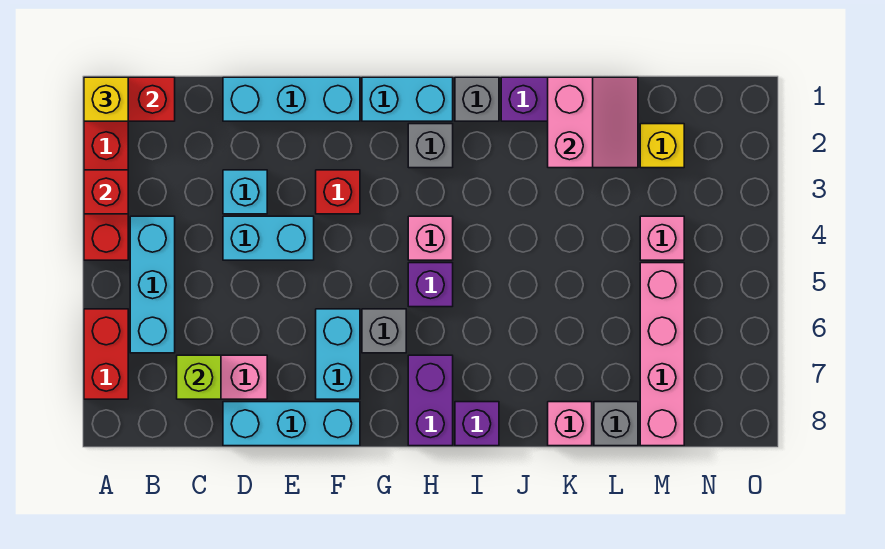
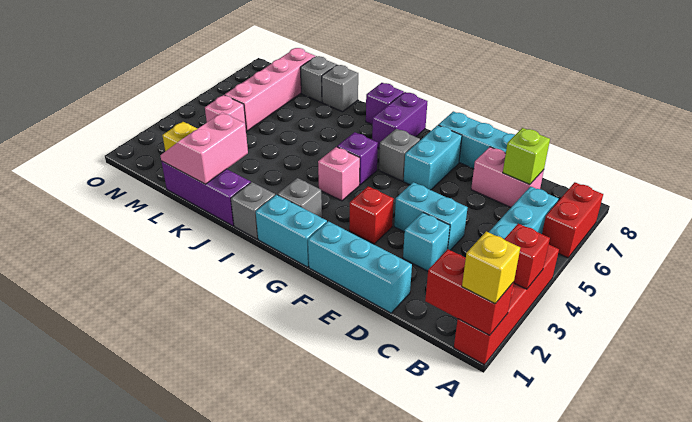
pink 1x1 brick [548,402,592,446] -> grey 1x1 brick [322,65,358,112]

